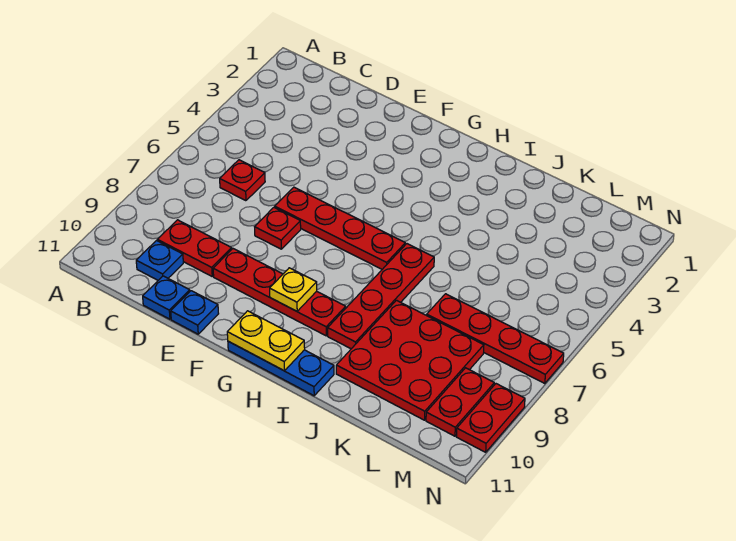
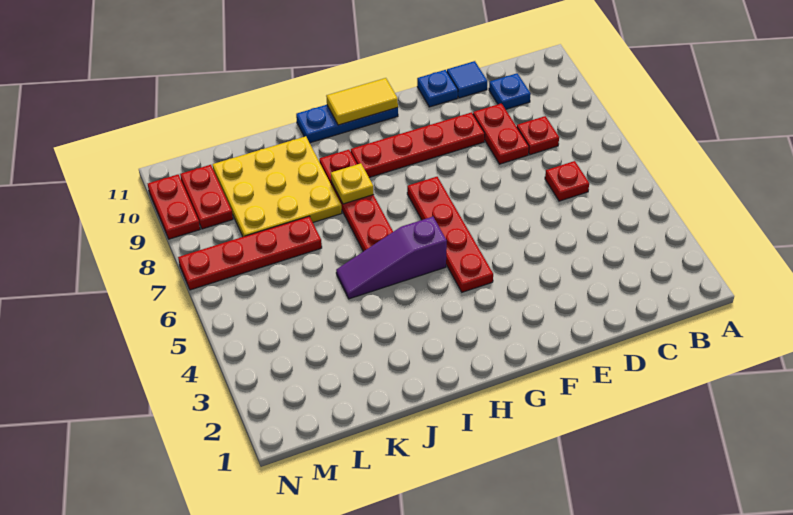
red 1x2 plate [158,220,232,276] -> red 1x2 plate turned to [473,103,529,164]
blue 1x1 plate [143,276,190,319] -> blue 1x1 tile [447,61,487,98]
red 1x4 plate [275,187,405,269] -> red 1x4 plate turned to [407,177,493,292]
red 1x1 plate [255,207,301,249] -> red 1x1 plate moved to [517,116,559,155]
yellow 1x1 plate [270,268,317,311] -> yellow 1x1 plate moved to [331,163,374,204]
yellow 1x2 plate [227,311,305,371] -> yellow 1x2 tile [326,78,398,125]
none -> purple 1x3 slope [336,217,447,299]
red 3x3 plate [336,300,484,420] -> yellow 3x3 plate [213,136,342,237]

